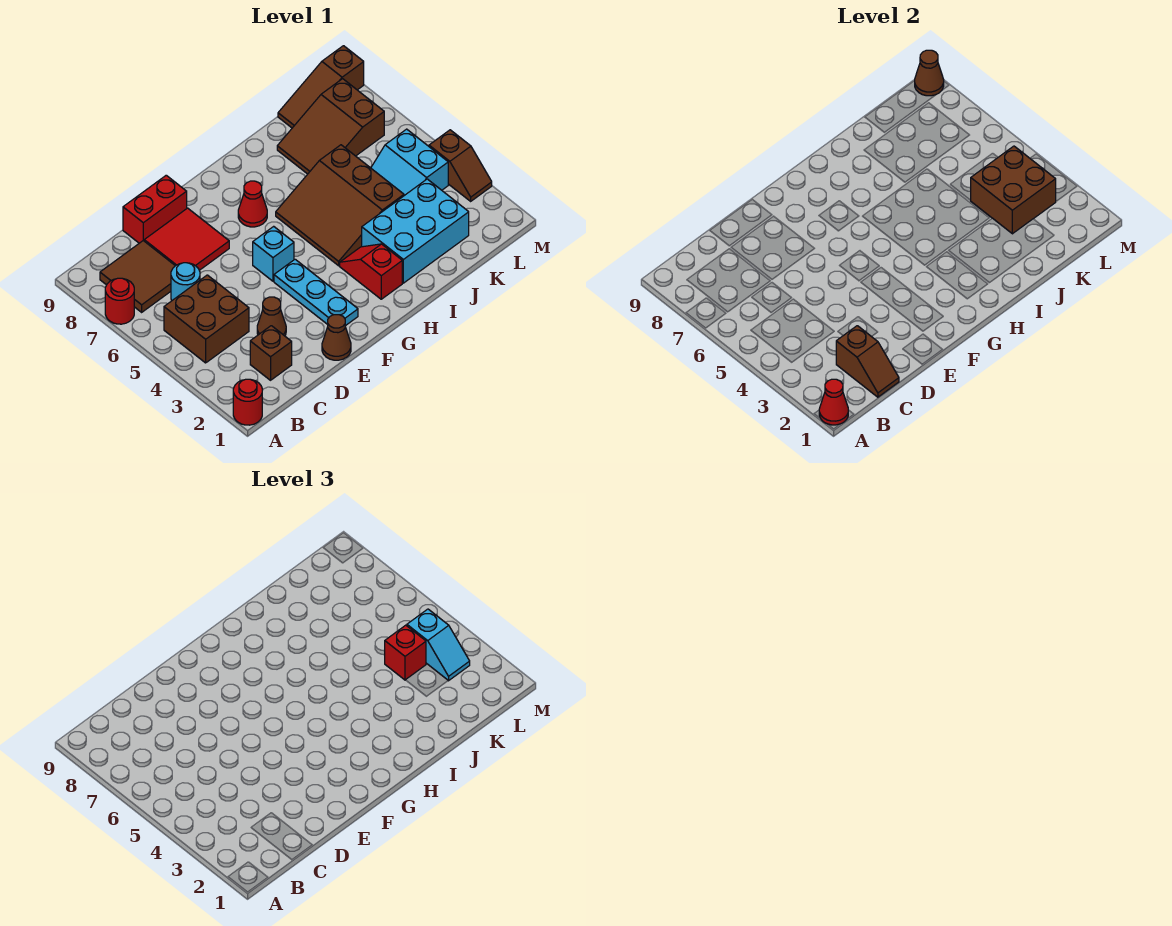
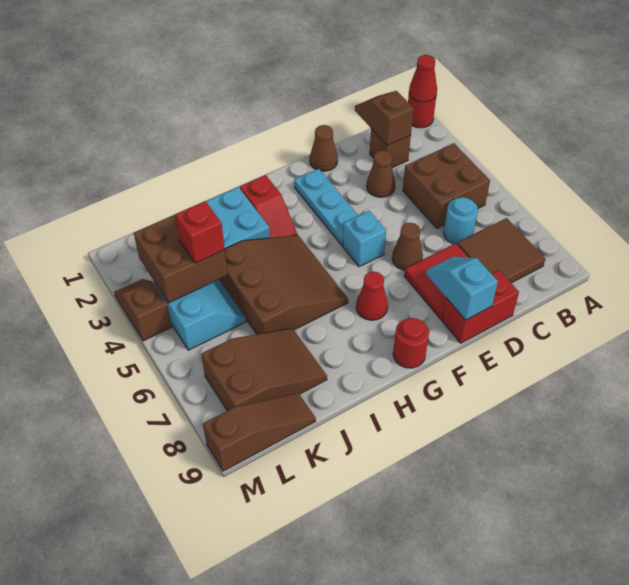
red 1x1 round brick [105,278,134,324] -> red 1x1 round brick moved to [393,318,429,368]
cyan 1x2 slope [407,609,470,681] -> cyan 1x2 slope moved to [426,257,498,320]
brown 1x1 cone [915,50,944,96] -> brown 1x1 cone moved to [392,223,423,270]

